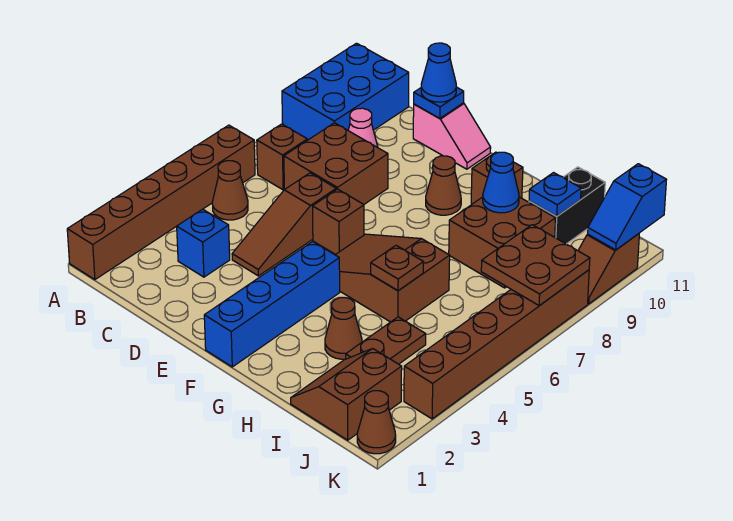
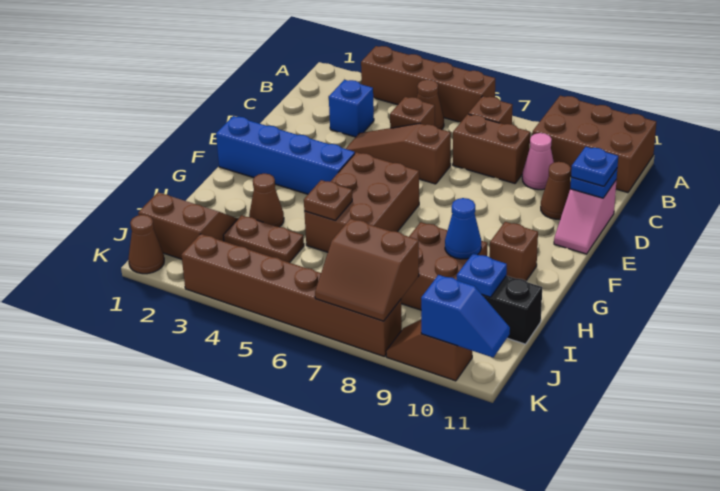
brown 1x6 brick [67,125,255,280] -> brown 1x4 brick [361,46,495,122]
blue 2x3 brick [282,43,409,140] -> brown 2x3 brick [532,96,656,193]
brown 2x2 brick [284,123,388,204] -> brown 1x2 brick [453,114,530,183]
blue 1x1 cone [421,43,456,102] -> blue 1x1 plate [571,147,618,186]
brown 1x1 brick [313,189,364,255] -> brown 1x1 brick moved to [390,97,435,128]
brown 2x3 slope [336,234,450,322] -> brown 2x3 brick [304,152,419,252]
brown 1x1 cone [426,156,461,215] -> brown 1x1 cone moved to [541,162,571,219]
brown 2x2 plate [481,225,590,306] -> brown 2x2 slope [315,219,419,321]
blue 1x2 slope [588,164,666,250] -> blue 1x2 slope turned to [421,275,510,357]

